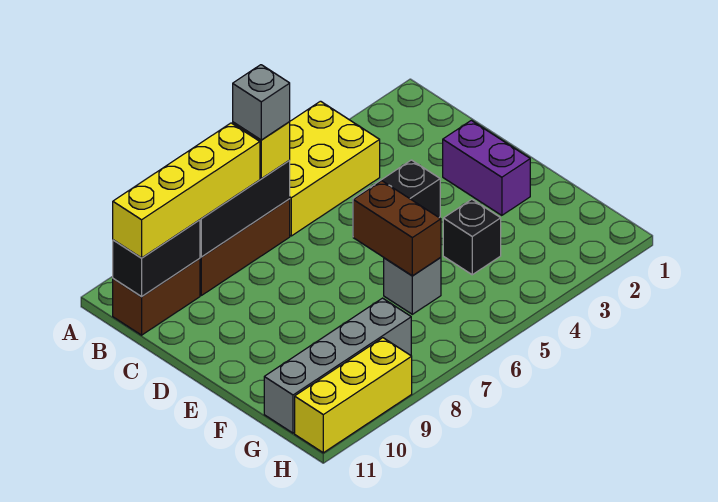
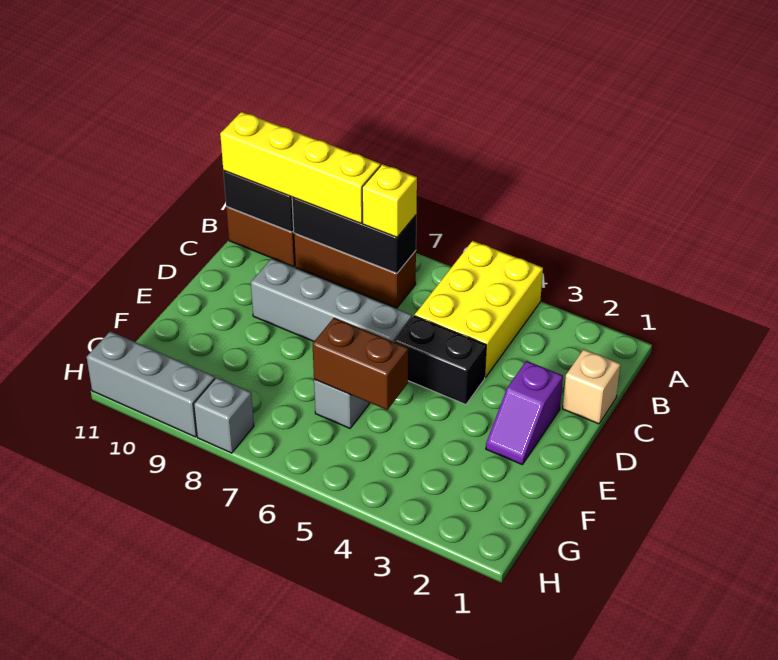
yellow 2x3 brick [290,101,380,236] -> yellow 2x3 brick turned to [415,241,543,378]
grey 1x1 brick [233,65,290,140] -> grey 1x1 brick moved to [194,377,254,453]
none -> tan 1x1 brick [563,349,621,424]
purple 1x2 brick [443,120,530,215] -> purple 1x2 slope [486,361,563,465]
brown 1x2 brick [353,181,441,276] -> brown 1x2 brick turned to [313,318,408,410]
black 1x1 brick [443,199,501,275] -> none
grey 1x4 brick [264,298,411,433] -> grey 1x4 brick moved to [251,259,412,342]
yellow 1x3 brick [295,338,412,453] -> grey 1x3 brick [87,331,215,437]

